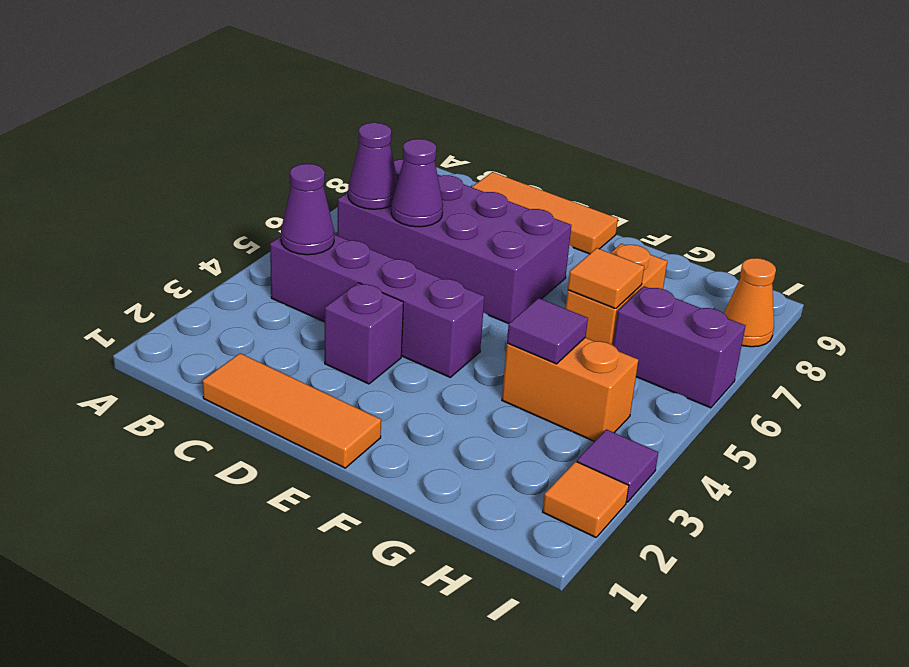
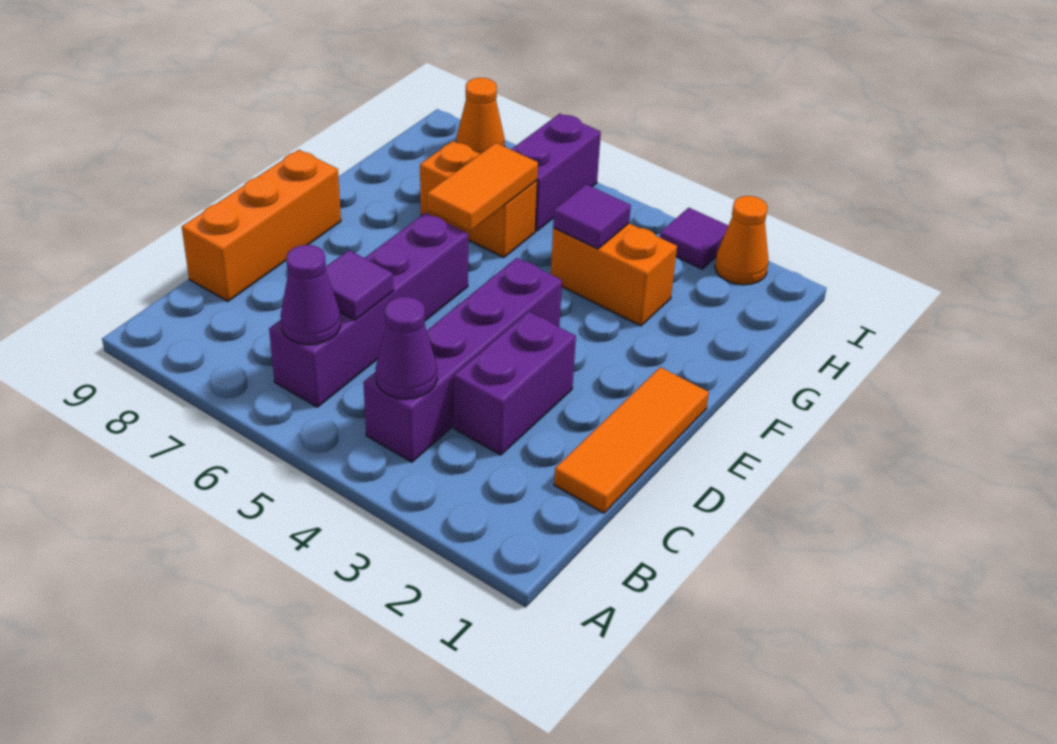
purple 2x4 brick [338,159,571,324] -> purple 1x4 brick [269,213,468,407]
purple 1x1 cone [391,139,443,227] -> purple 1x1 tile [326,250,393,320]
orange 1x3 tile [472,172,618,254] -> orange 1x3 brick [182,150,341,301]
purple 1x1 brick [325,283,404,384] -> purple 1x2 brick [454,312,576,455]
orange 1x2 brick [502,338,638,442] -> orange 1x2 brick turned to [551,223,677,326]
orange 1x1 tile [568,248,644,309] -> orange 1x2 tile [427,143,538,231]
orange 1x1 tile [543,461,629,537] -> orange 1x1 cone [715,196,769,285]

